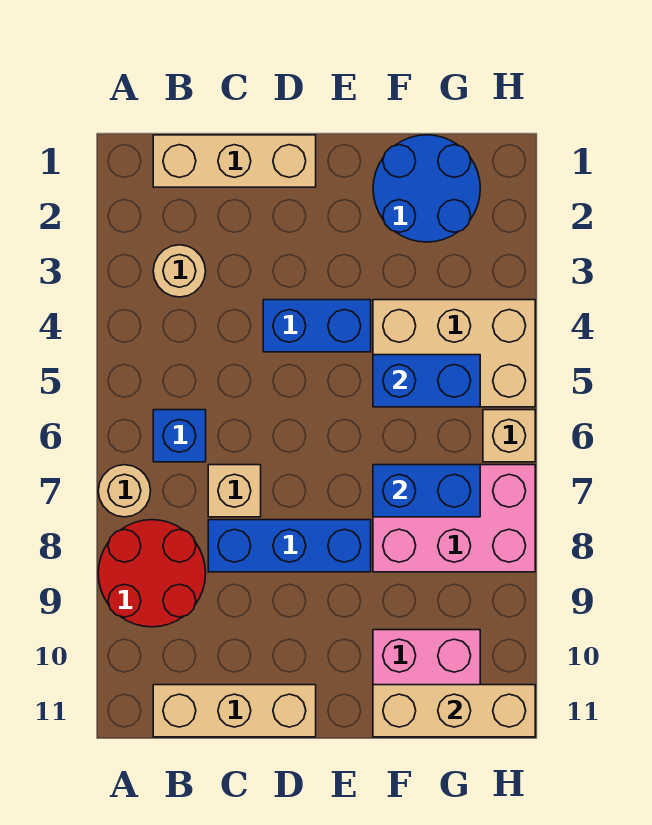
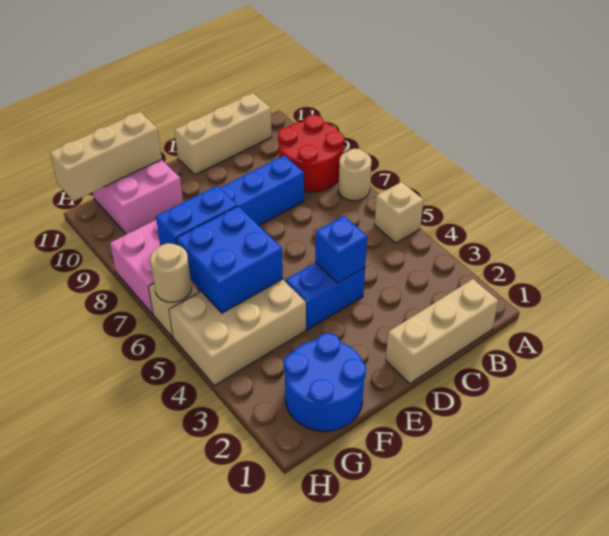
tan 1x1 round brick [153,245,206,297] -> tan 1x1 round brick moved to [150,243,192,302]
blue 1x1 brick [153,410,206,462] -> blue 1x1 brick moved to [315,216,367,283]
tan 1x1 brick [208,465,261,517] -> tan 1x1 brick moved to [374,182,424,243]
blue 1x2 brick [373,355,480,407] -> blue 2x2 brick [176,206,283,313]

